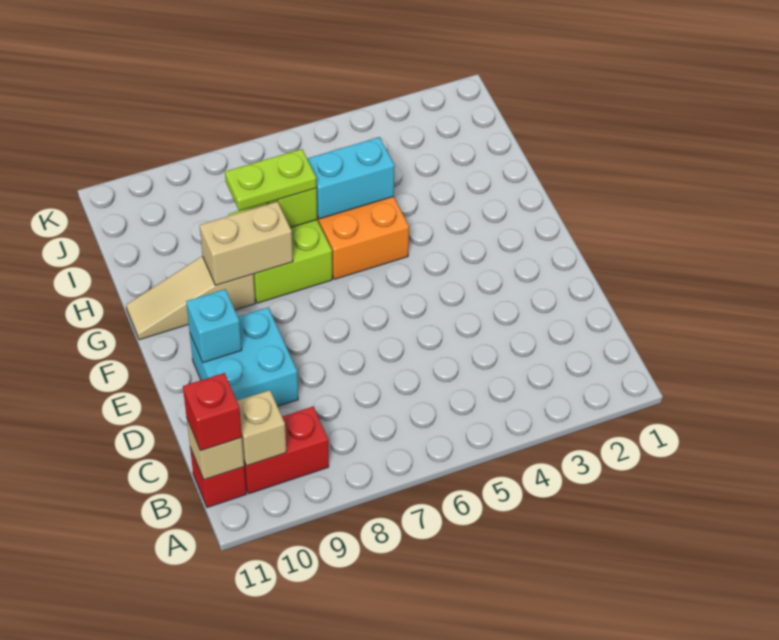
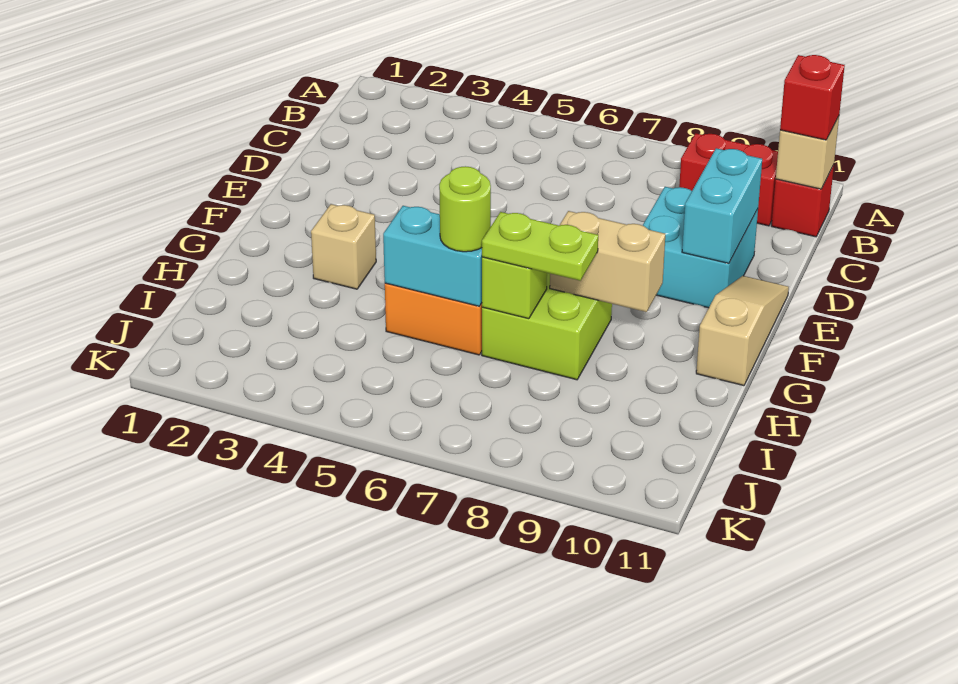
tan 1x1 brick [237,390,286,466] -> tan 1x1 brick moved to [311,204,376,289]
cyan 1x1 brick [186,289,242,363] -> cyan 1x2 brick [682,148,762,263]
tan 1x3 slope [126,256,255,340] -> tan 1x3 slope turned to [696,276,789,386]
none -> lime 1x1 round brick [439,166,491,252]

